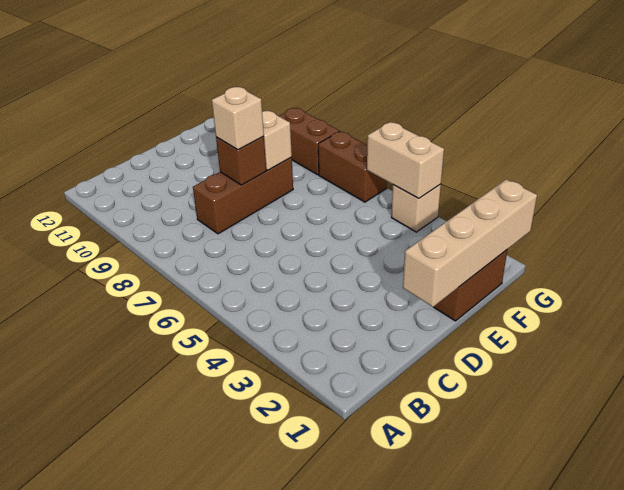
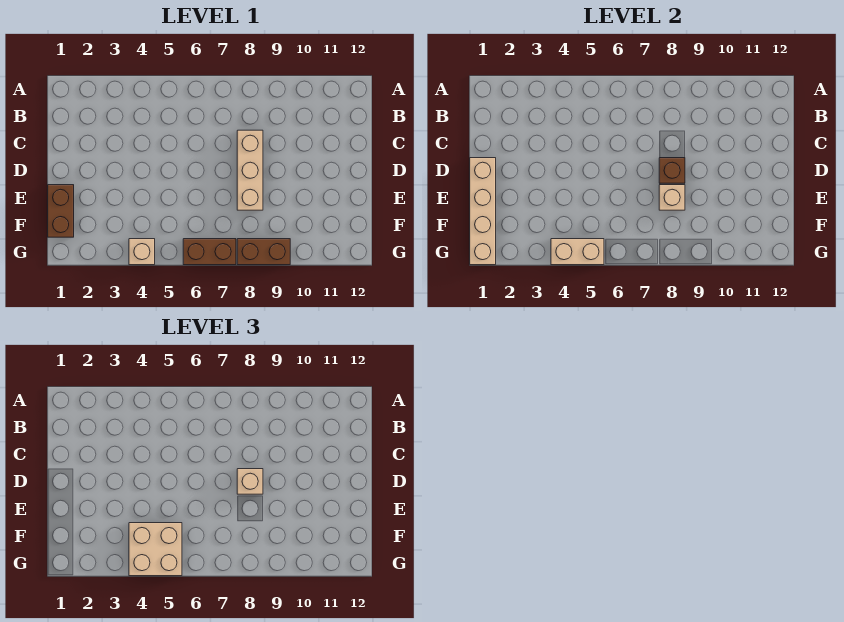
brown 1x3 brick [193,157,293,234] -> tan 1x3 brick [237,130,263,210]
none -> tan 2x2 brick [129,523,182,576]

